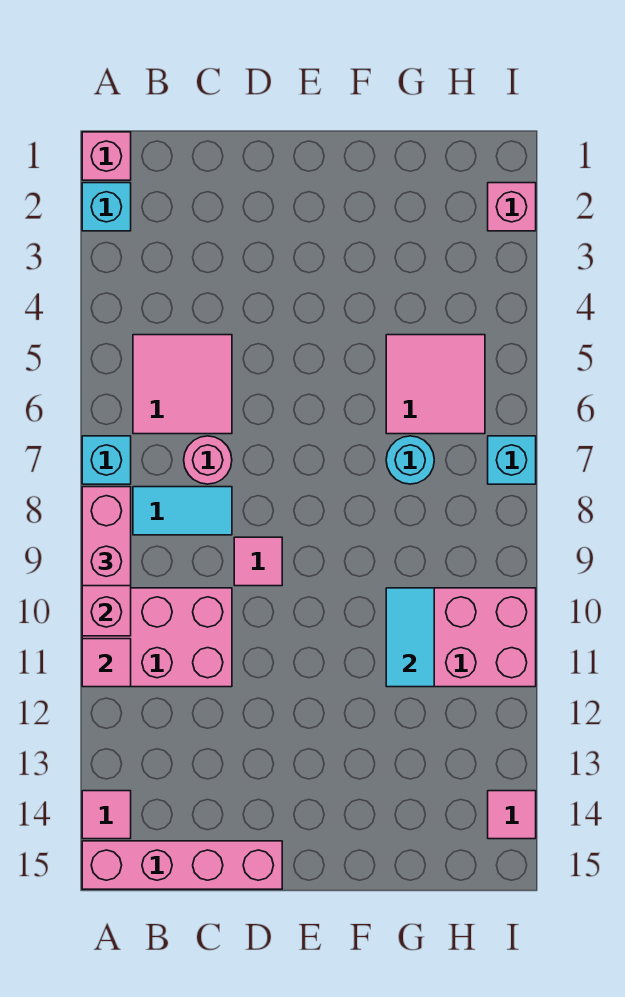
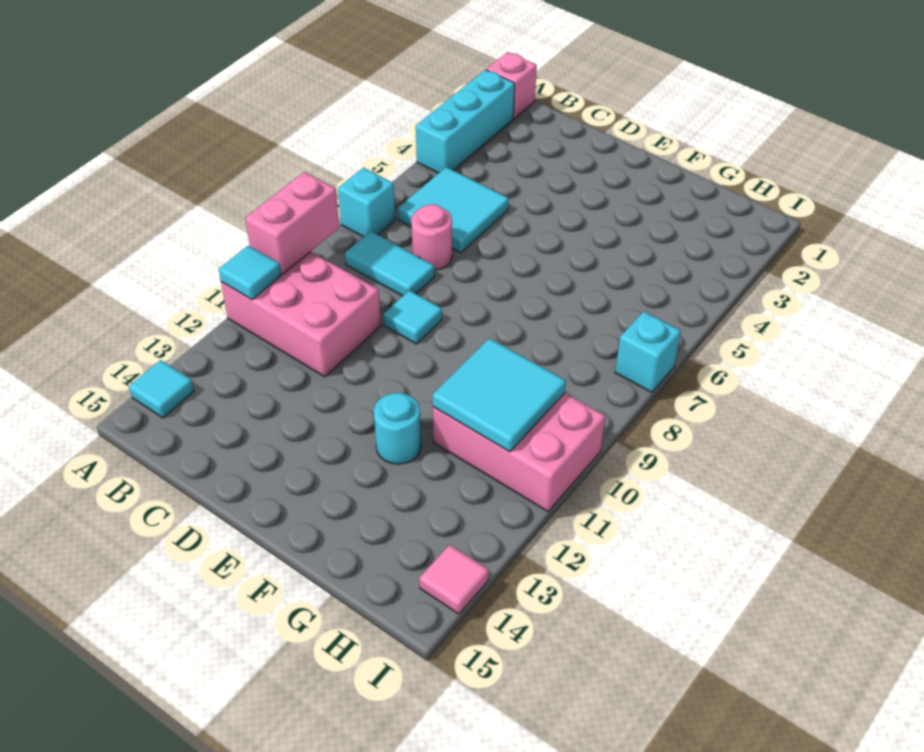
cyan 1x1 brick [82,183,131,231] -> cyan 1x3 brick [416,70,515,173]
pink 1x2 brick [82,487,131,586] -> none
pink 1x1 tile [82,639,131,687] -> cyan 1x1 tile [219,246,281,300]
pink 1x1 tile [82,791,131,839] -> cyan 1x1 tile [129,360,194,418]
pink 1x4 brick [82,841,282,889] -> none
pink 2x2 tile [133,335,232,434] -> cyan 2x2 tile [398,167,509,253]
pink 1x1 tile [234,537,282,586] -> cyan 1x1 tile [383,290,442,344]
pink 2x2 tile [386,335,485,434] -> none
cyan 1x1 round brick [386,436,434,484] -> cyan 1x1 round brick moved to [374,393,421,464]
cyan 1x2 tile [386,588,434,687] -> cyan 2x2 tile [433,338,566,452]
pink 1x1 brick [488,183,536,231] -> none

